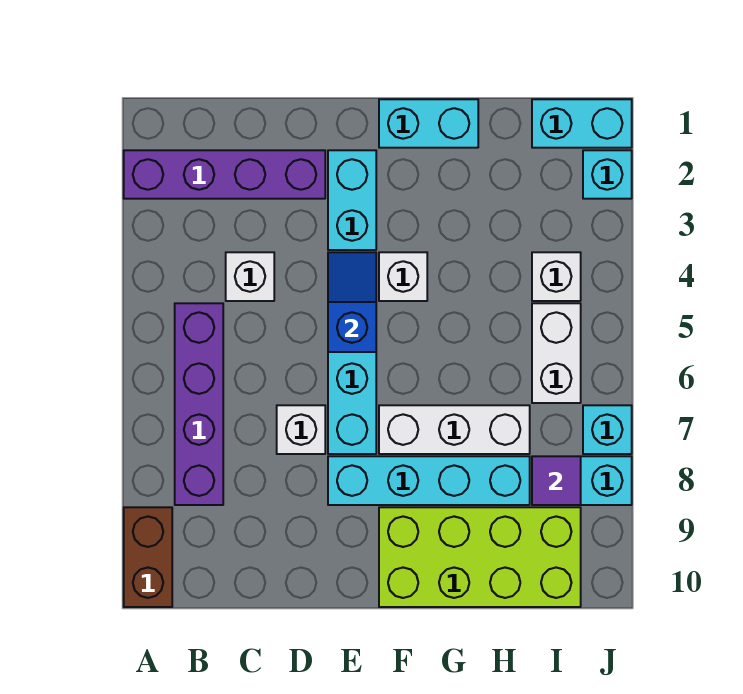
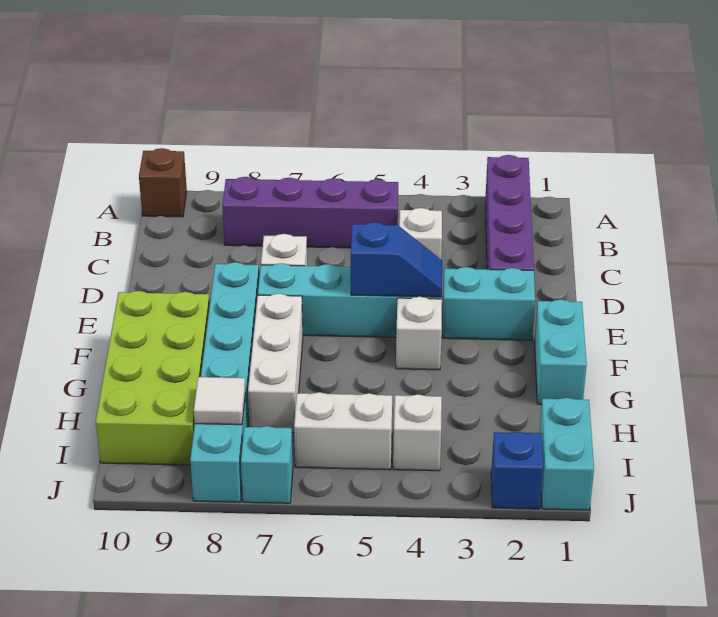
brown 1x2 brick [124,507,172,607] -> brown 1x1 brick [139,148,187,217]
purple 1x1 tile [532,456,581,505] -> white 1x1 tile [194,377,245,425]
cyan 1x1 brick [583,150,632,199] -> blue 1x1 brick [491,432,543,509]

